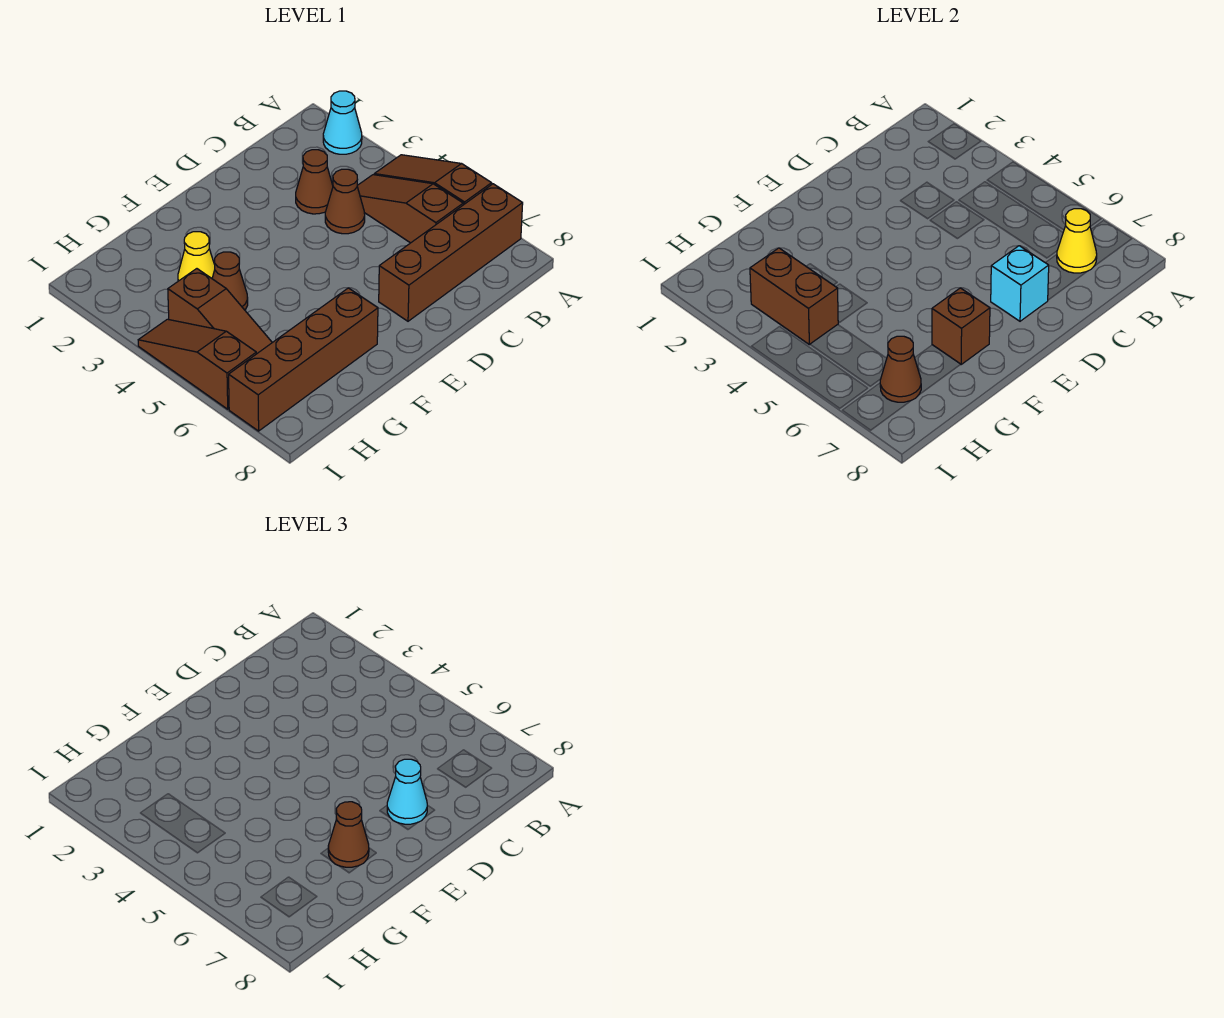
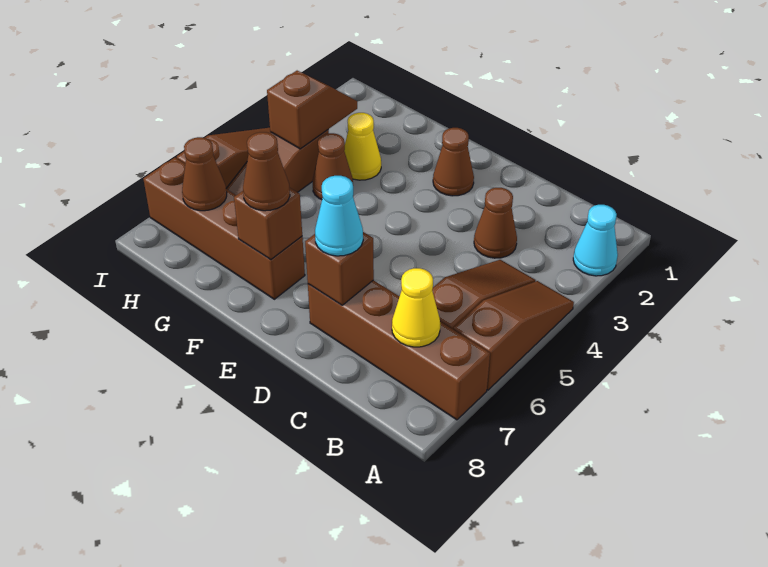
brown 1x1 cone [325,169,365,234] -> brown 1x1 cone moved to [433,128,474,196]
cyan 1x1 brick [991,246,1049,321] -> brown 1x1 brick [305,232,374,305]
brown 1x2 brick [750,248,838,345] -> brown 1x2 slope [267,71,357,149]

